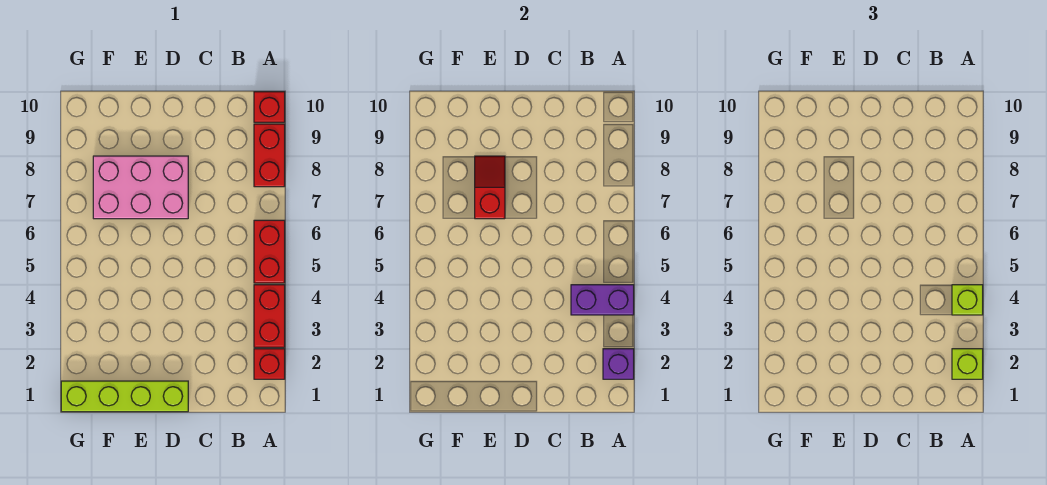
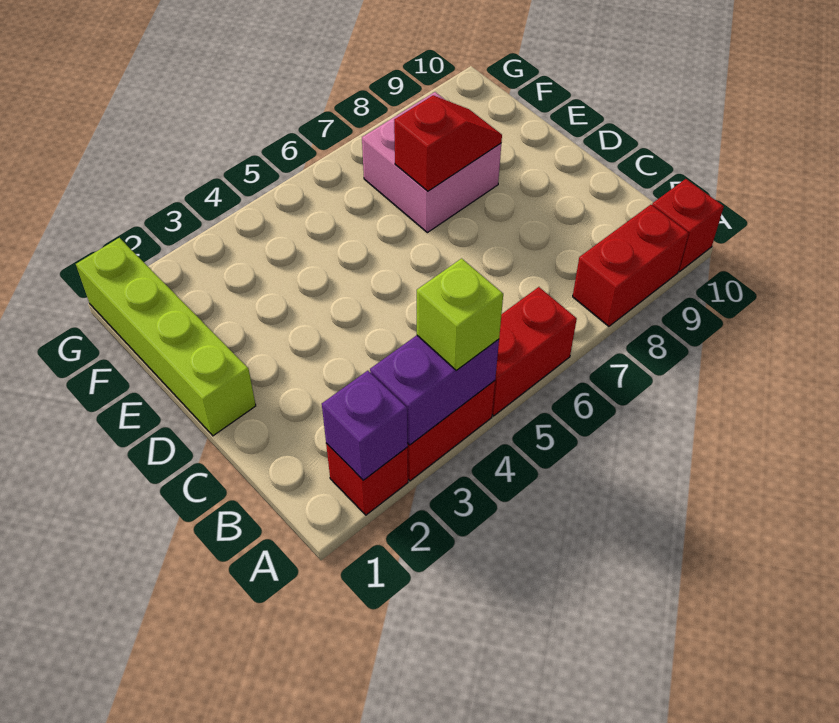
lime 1x1 brick [952,349,983,379] -> none
purple 1x2 brick [571,285,634,315] -> purple 1x2 brick turned to [370,335,499,445]
pink 2x3 brick [93,156,188,219] -> pink 2x2 brick [362,92,501,233]

